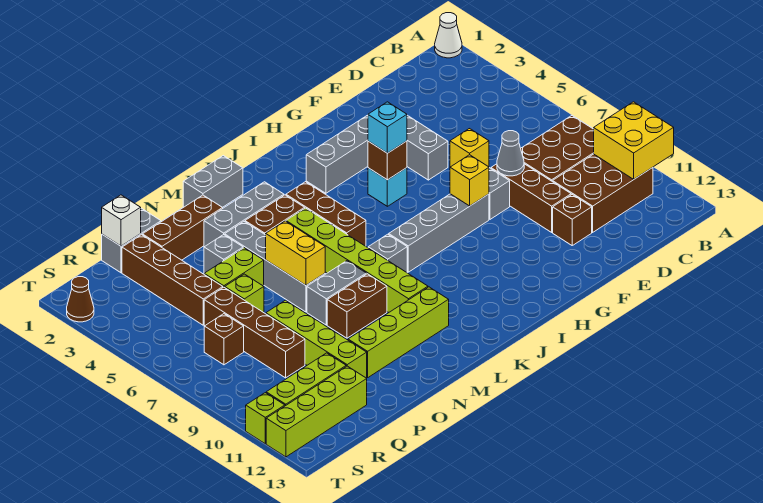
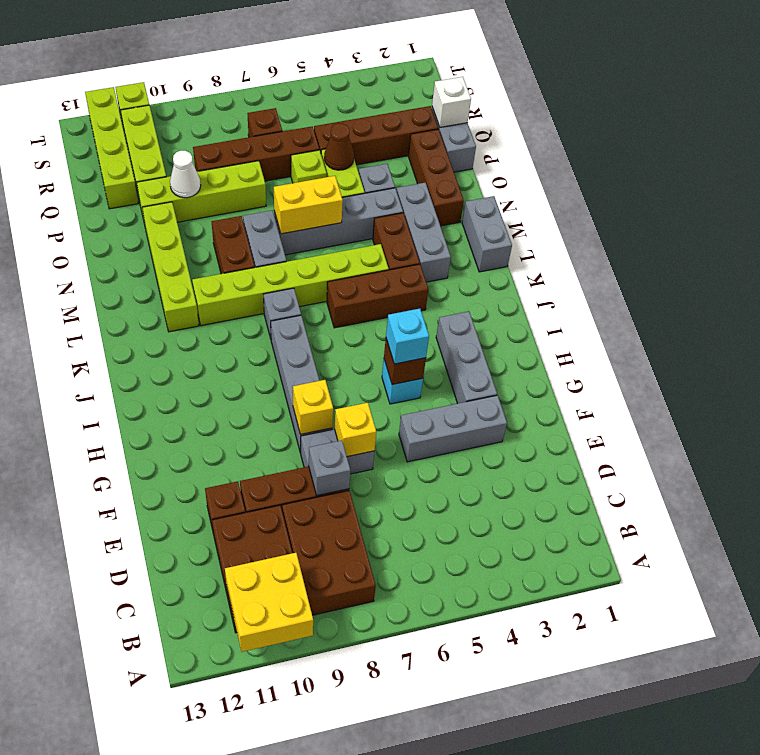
white 1x1 cone [435,13,462,58] -> white 1x1 cone moved to [170,150,201,198]
grey 1x1 cone [497,131,524,176] -> grey 1x1 brick [309,440,350,496]
brown 1x1 cone [67,277,94,322] -> brown 1x1 cone moved to [324,123,354,170]

